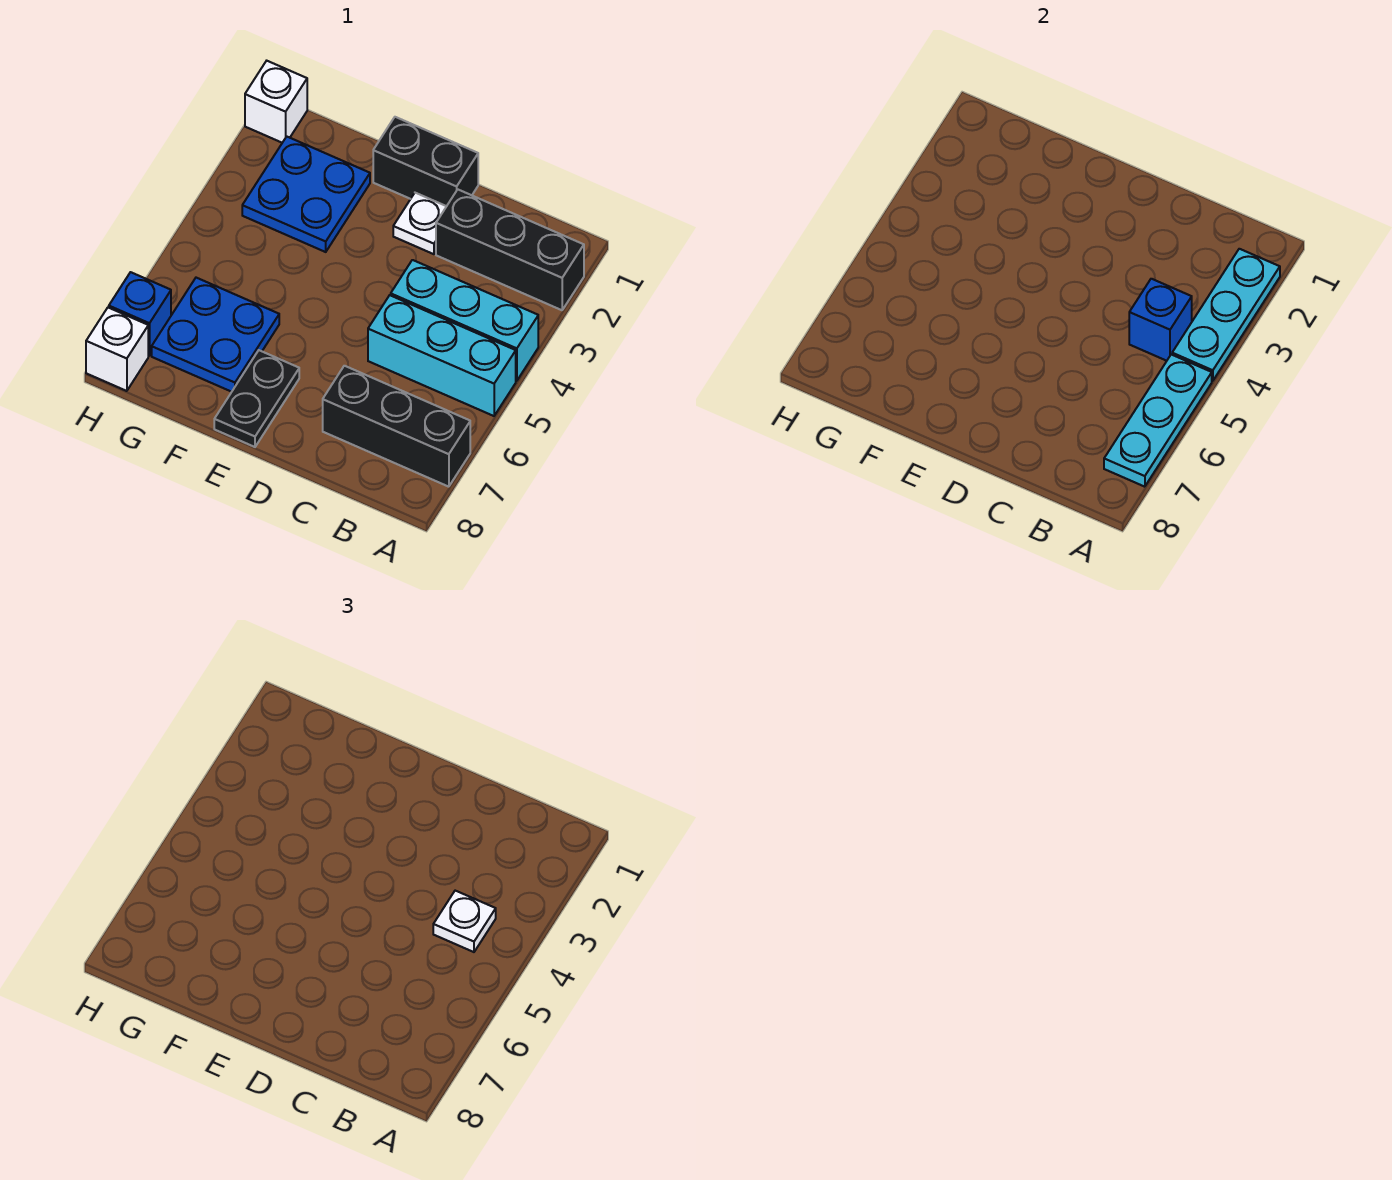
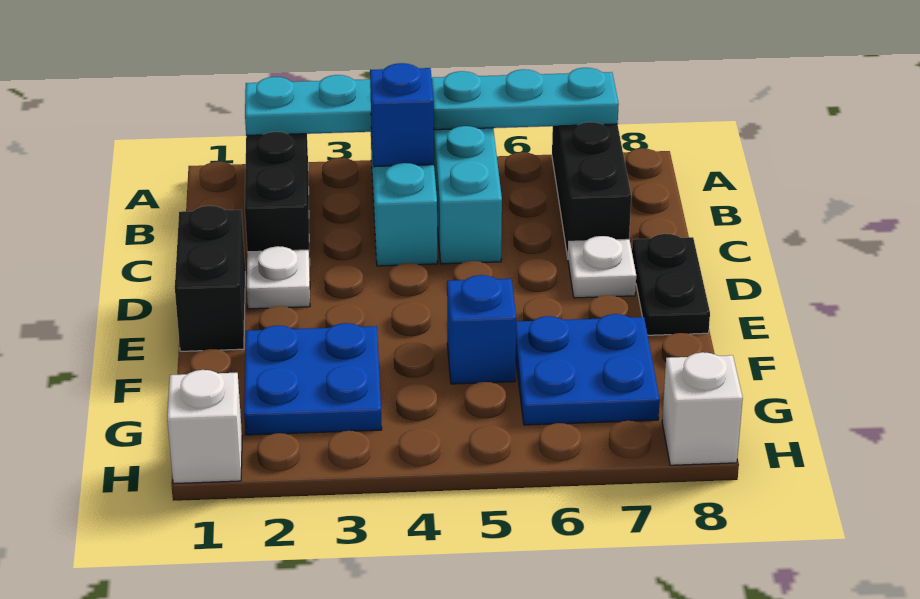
white 1x1 plate [433,891,496,952] -> white 1x1 plate moved to [568,236,636,298]
black 1x2 plate [214,350,299,447] -> black 1x2 plate turned to [632,234,710,335]
blue 1x1 brick [109,272,171,356] -> blue 1x1 brick moved to [447,275,516,384]

